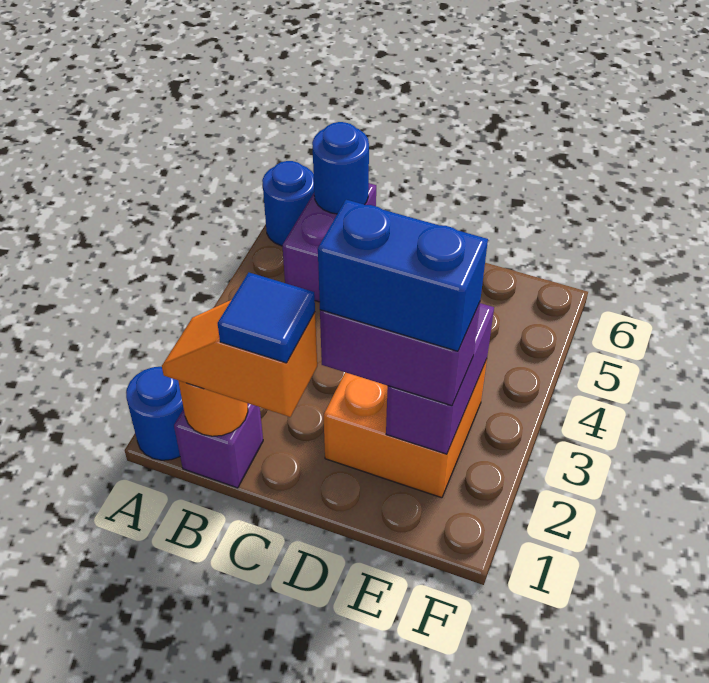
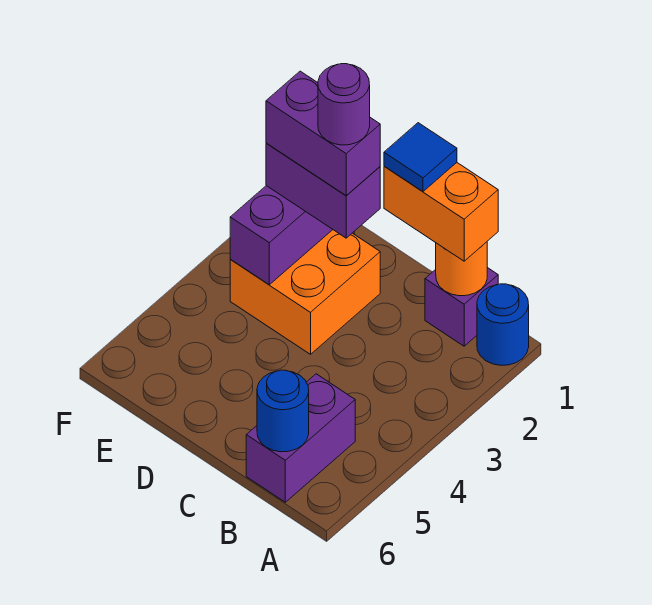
blue 1x1 round brick [262,161,314,246] -> none
orange 1x2 slope [162,300,317,417] -> orange 1x2 brick [384,163,498,261]
blue 1x2 brick [318,200,488,351] -> purple 1x2 brick [266,71,380,196]
none -> purple 1x1 round brick [318,64,370,145]

